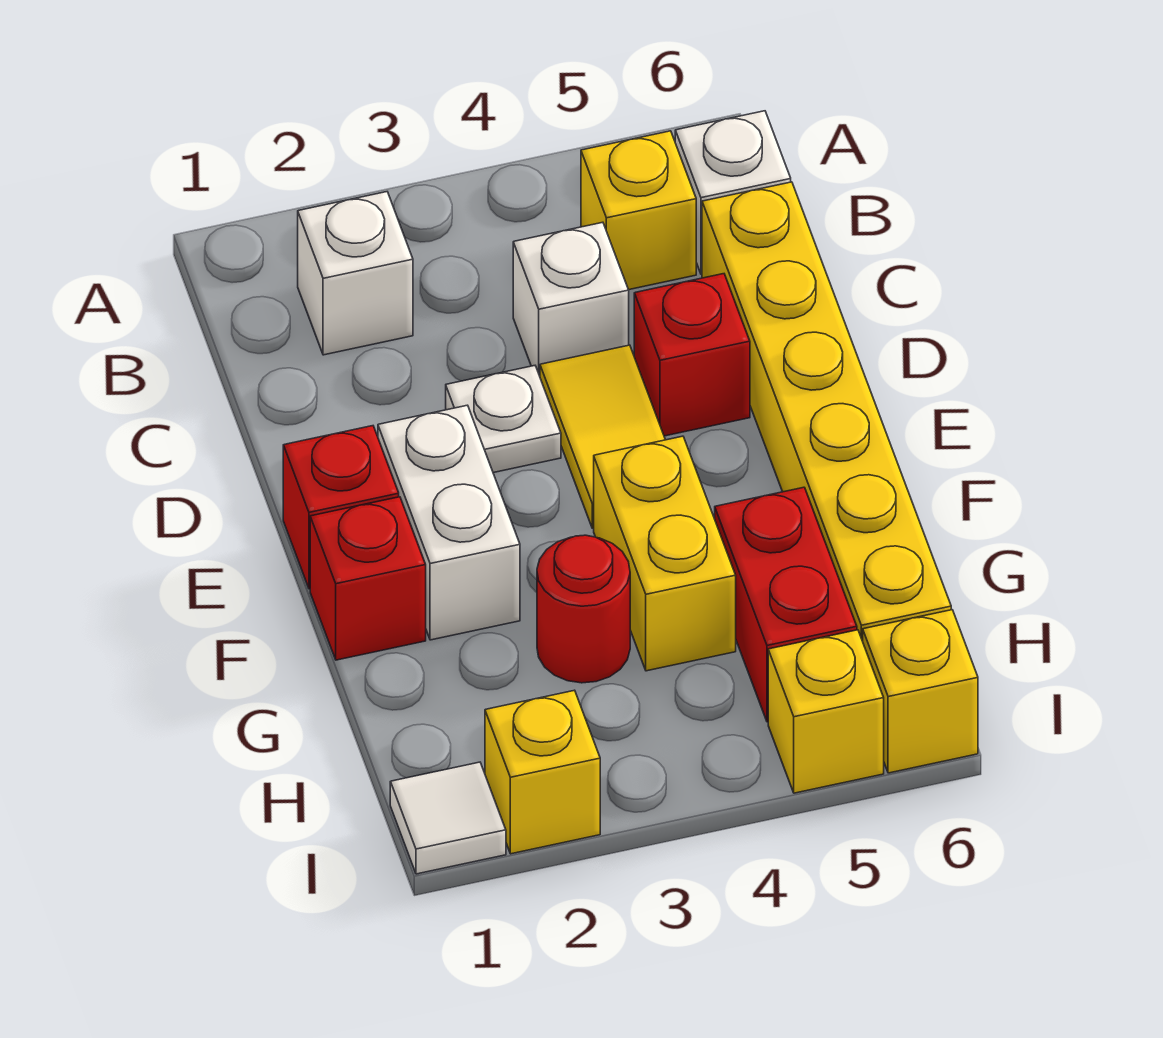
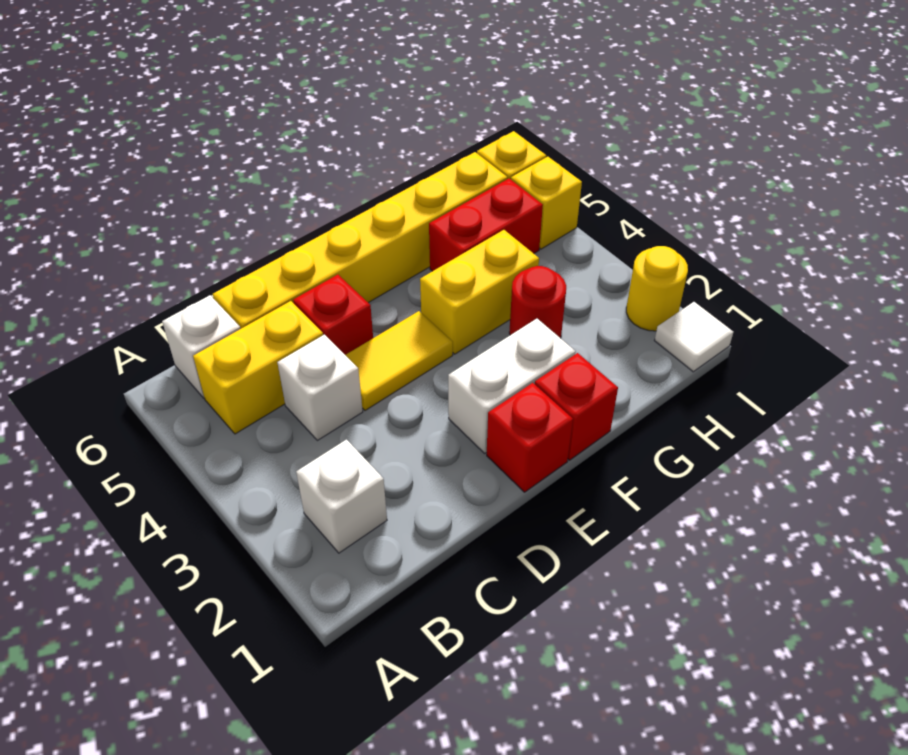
yellow 1x1 brick [581,131,696,290] -> yellow 1x2 brick [193,301,323,434]
white 1x1 plate [446,366,561,473] -> none
yellow 1x1 brick [485,690,600,854] -> yellow 1x1 round brick [626,246,688,331]

